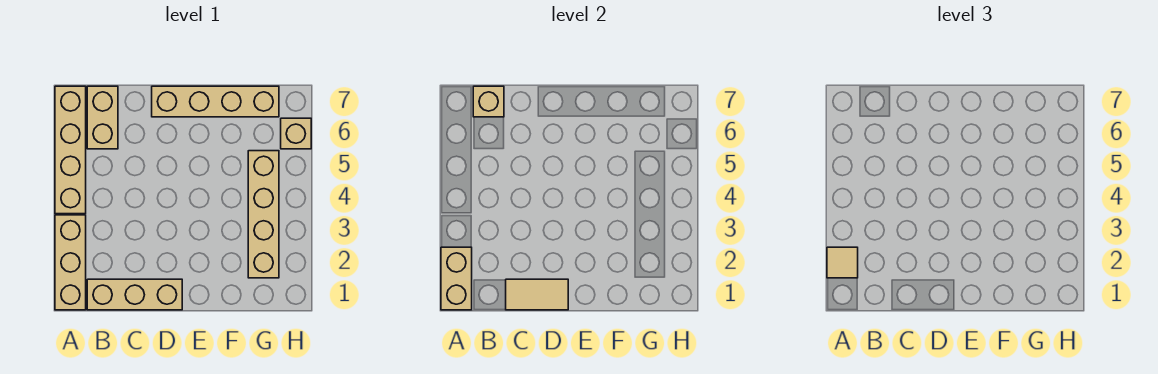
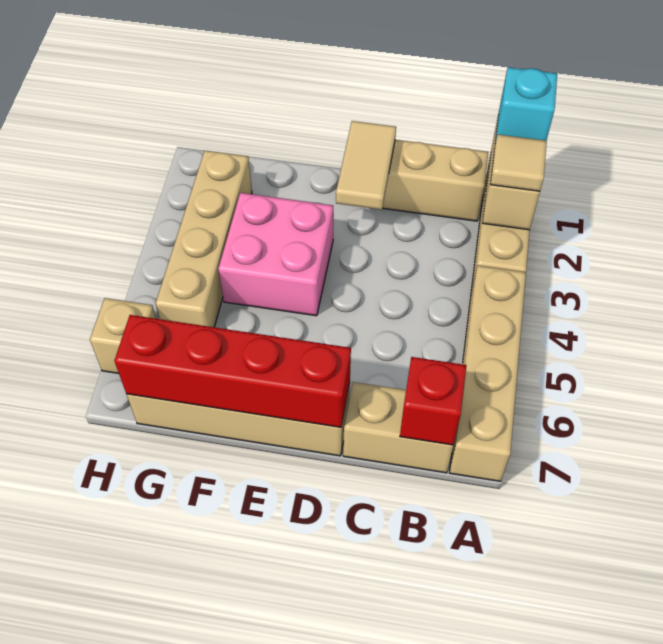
none -> cyan 1x1 brick [495,67,557,143]
tan 1x2 brick [87,86,118,149] -> tan 1x2 brick turned to [343,382,453,473]
tan 1x1 brick [473,86,504,117] -> red 1x1 brick [400,357,467,445]
tan 1x2 tile [506,279,568,310] -> tan 1x2 tile turned to [336,121,396,210]
none -> red 1x4 brick [114,315,351,427]
none -> pink 2x2 brick [218,193,333,316]

